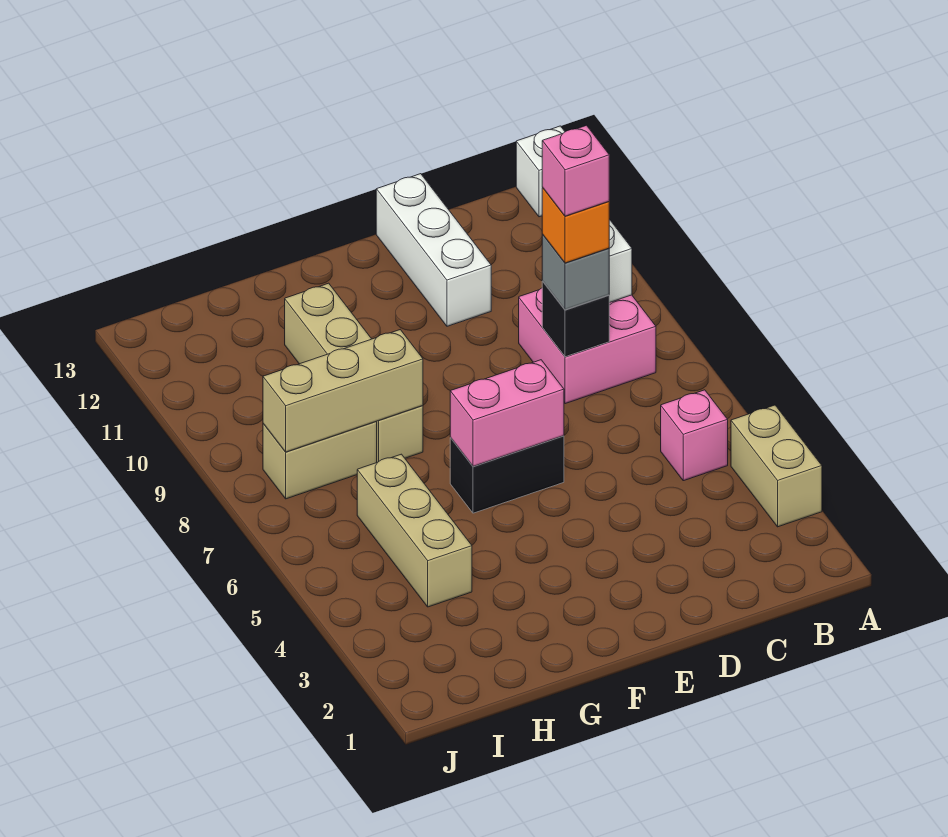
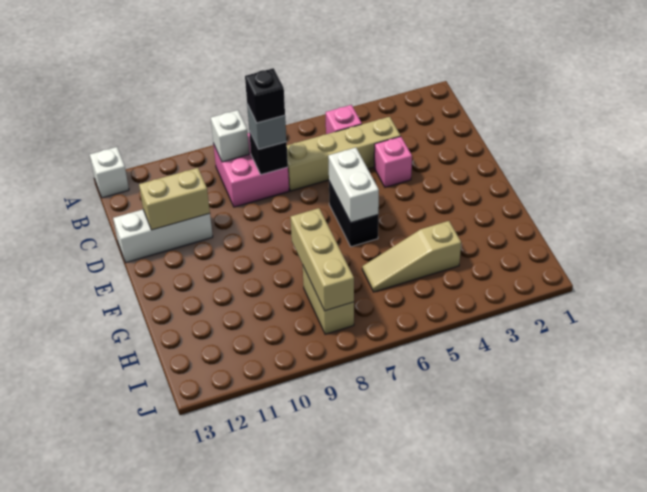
tan 1x2 brick [731,405,822,527] -> tan 1x2 brick moved to [139,168,210,230]
orange 1x1 brick [542,188,609,263] -> black 1x1 brick [245,68,285,123]
pink 1x1 brick [542,125,609,216] -> pink 1x1 brick moved to [374,137,412,187]
pink 1x2 brick [450,360,564,466] -> white 1x2 brick [328,148,379,223]
tan 1x4 brick [285,283,423,462] -> tan 1x4 brick moved to [287,117,401,191]
tan 1x3 brick [357,454,472,607] -> tan 1x3 slope [362,221,461,292]

